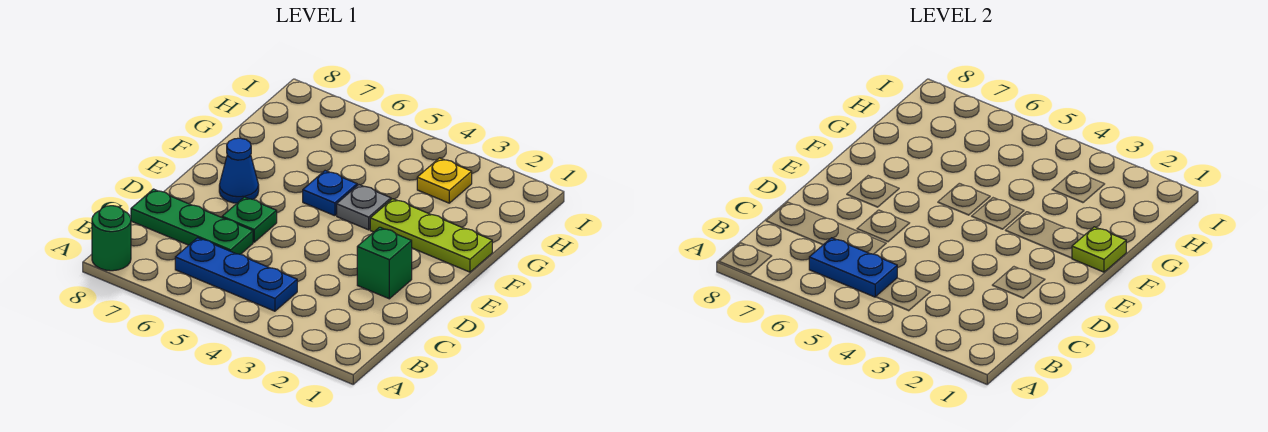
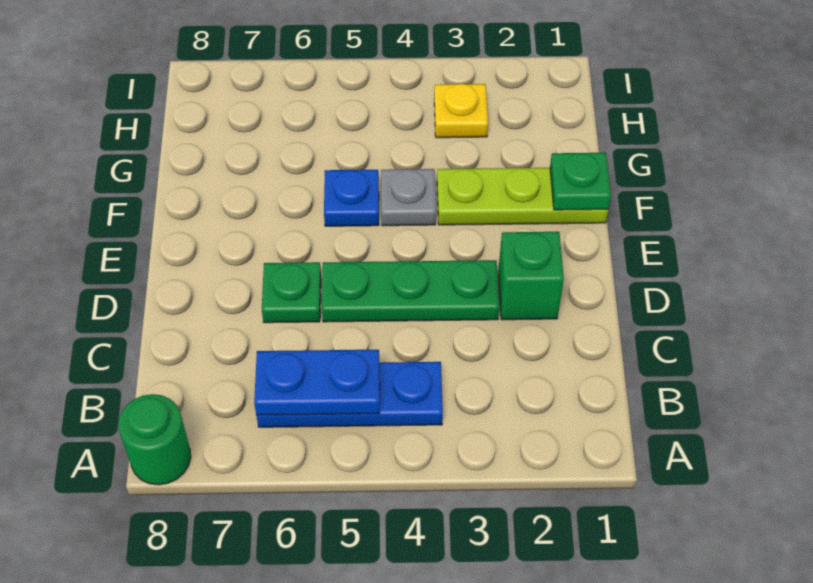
green 1x3 plate [131,189,253,254] -> green 1x3 plate moved to [322,260,499,322]
blue 1x1 cone [219,138,259,203] -> none
lime 1x1 plate [1072,227,1126,272] -> green 1x1 plate [550,153,611,210]

